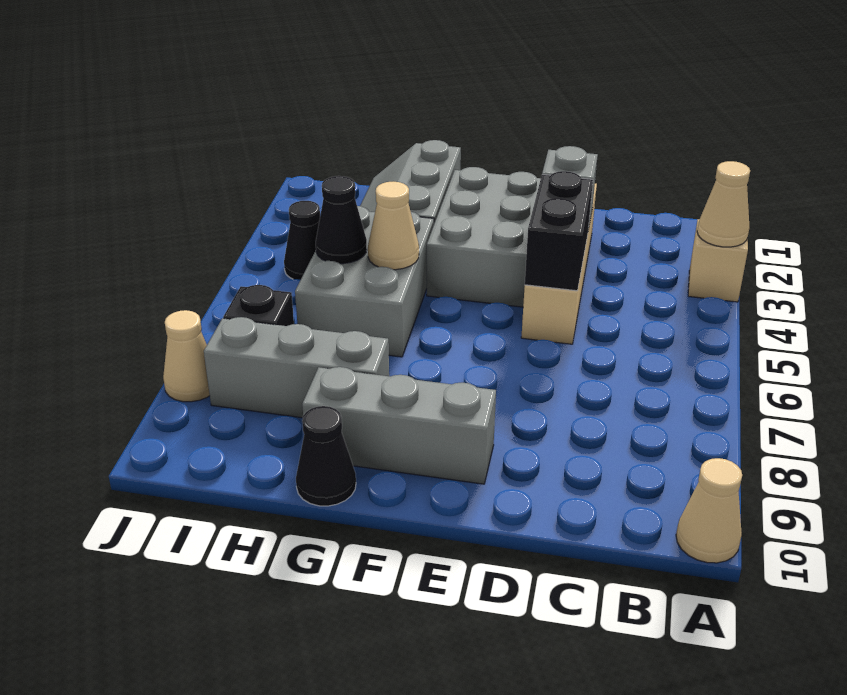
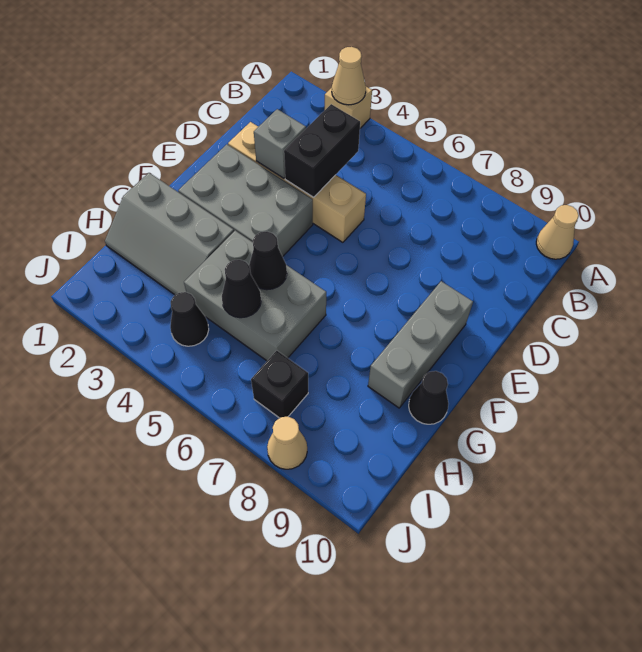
black 1x2 brick [525,171,593,291] -> black 1x2 brick turned to [284,104,360,197]
tan 1x1 cone [368,182,419,270] -> black 1x1 cone [249,231,287,290]
grey 1x3 brick [204,317,389,418] -> none

